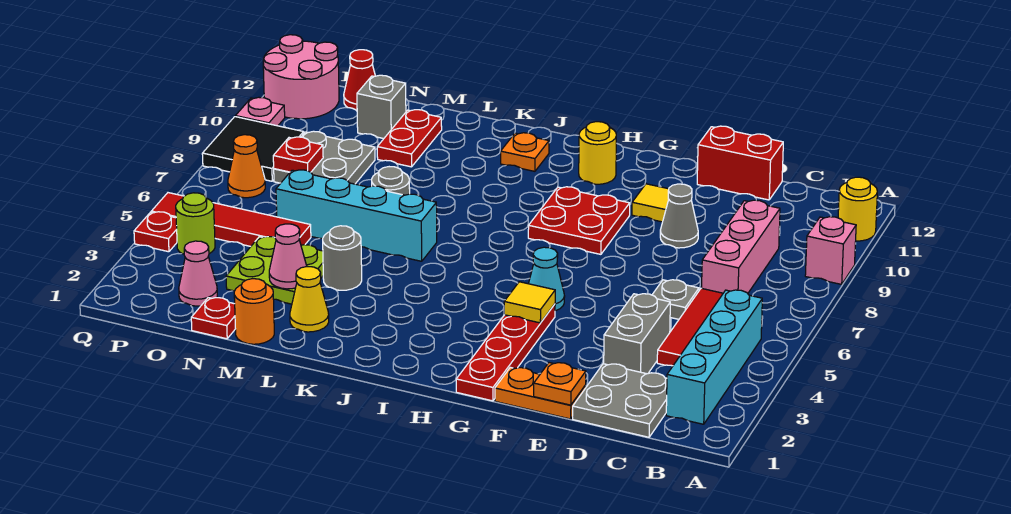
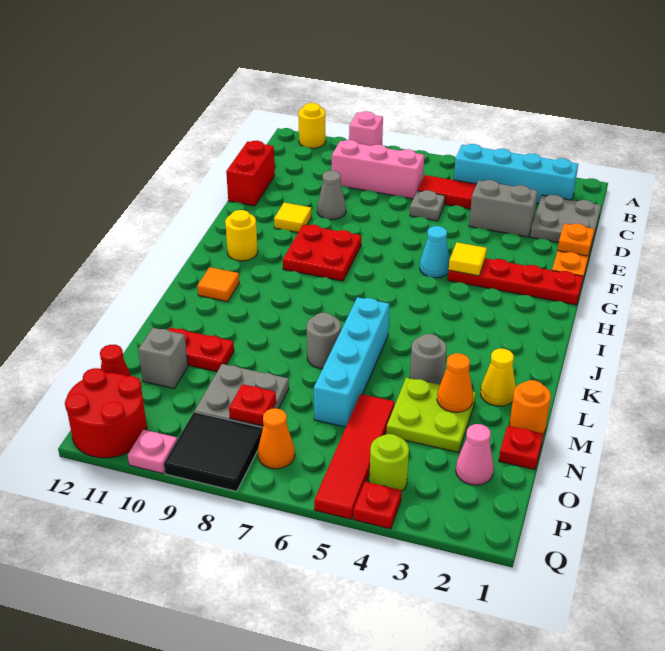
orange 1x1 plate [501,133,549,171] -> orange 1x1 tile [197,267,239,302]
pink 1x1 cone [269,224,307,289] -> orange 1x1 cone [437,353,473,412]
pink 2x2 round brick [263,35,339,119] -> red 2x2 round brick [65,368,147,458]

